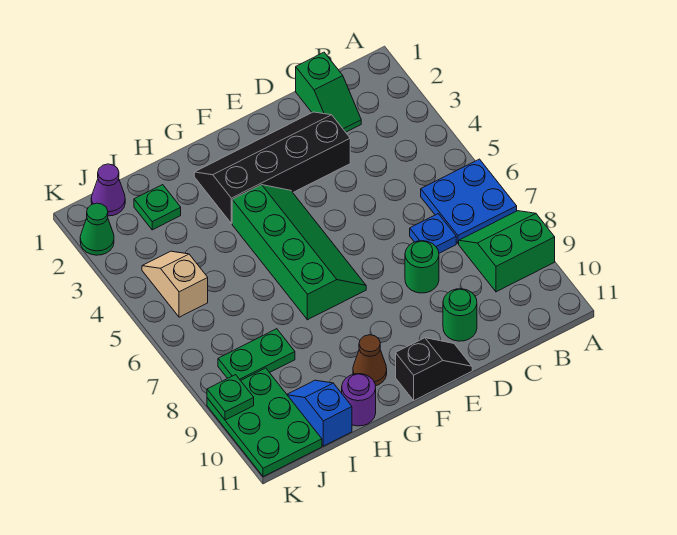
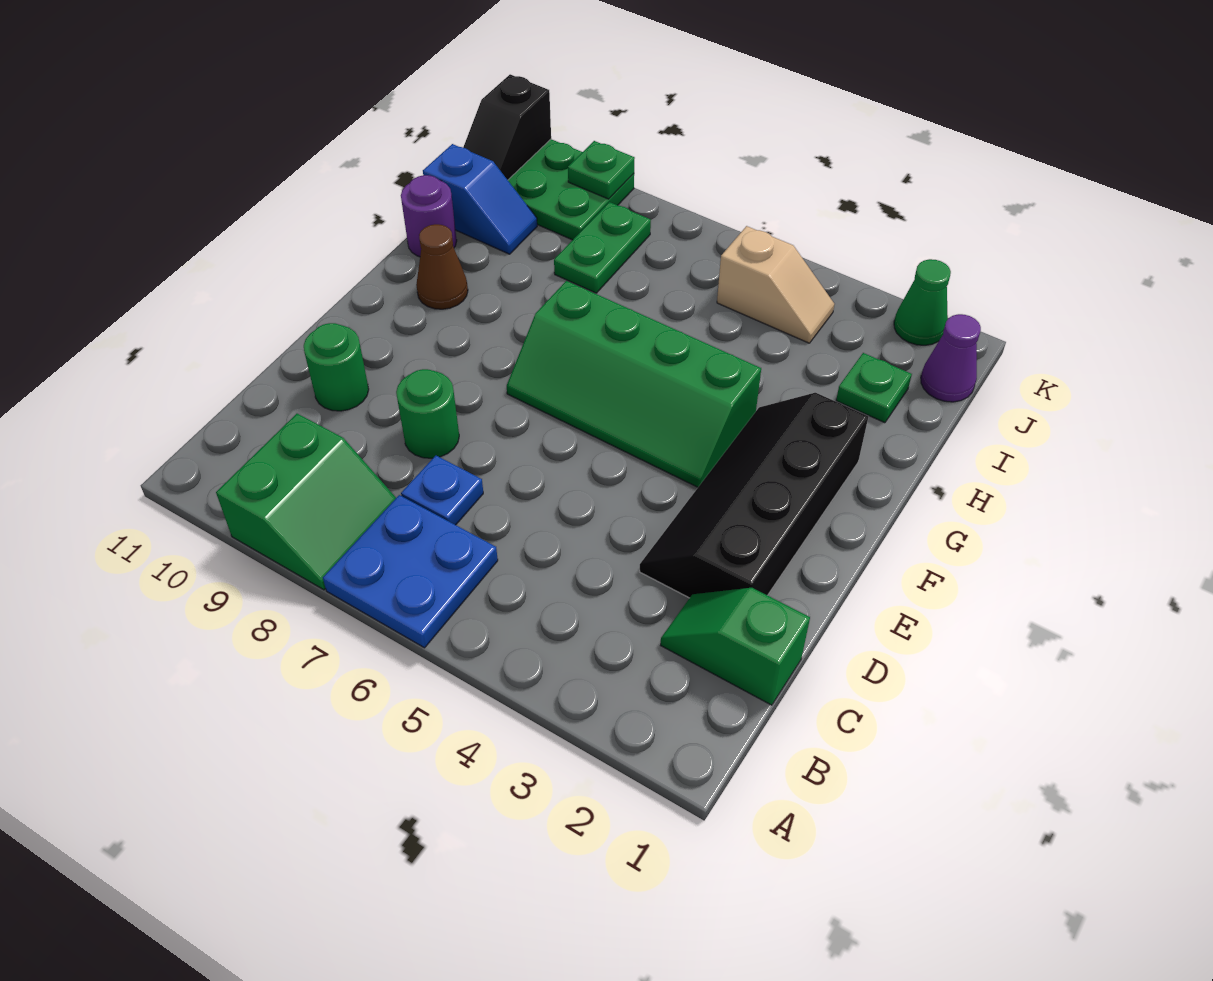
black 2x4 slope [194,112,350,223] -> black 2x4 slope turned to [640,393,868,598]
black 1x2 slope [396,338,472,400] -> black 1x2 slope moved to [463,74,551,180]

